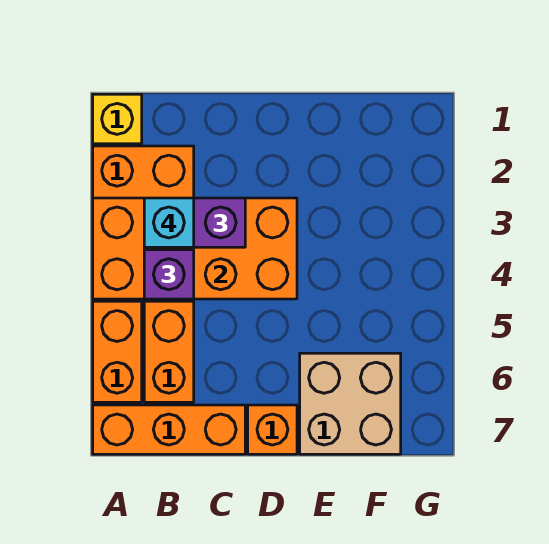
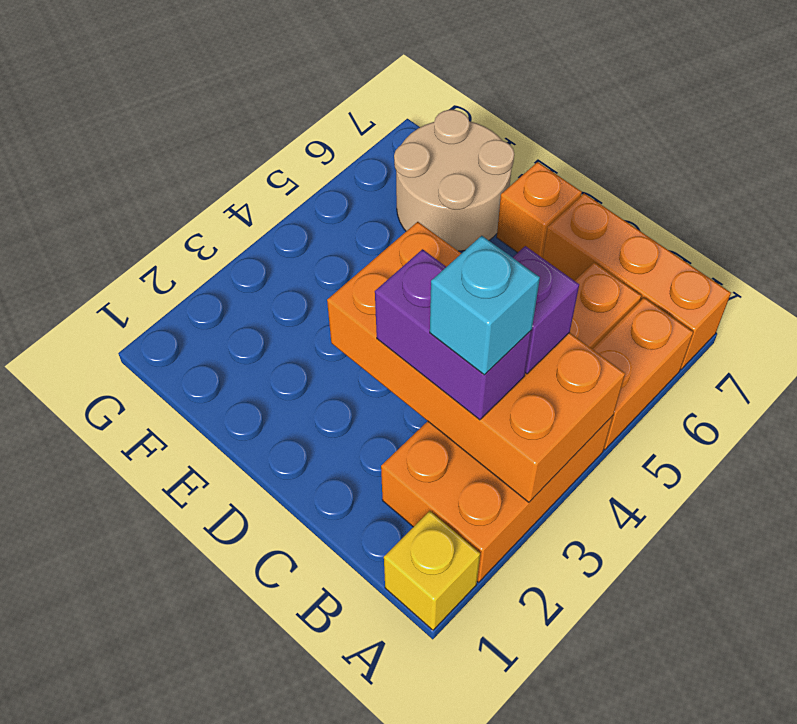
tan 2x2 brick [300,353,401,454] -> tan 2x2 round brick [394,110,514,251]

